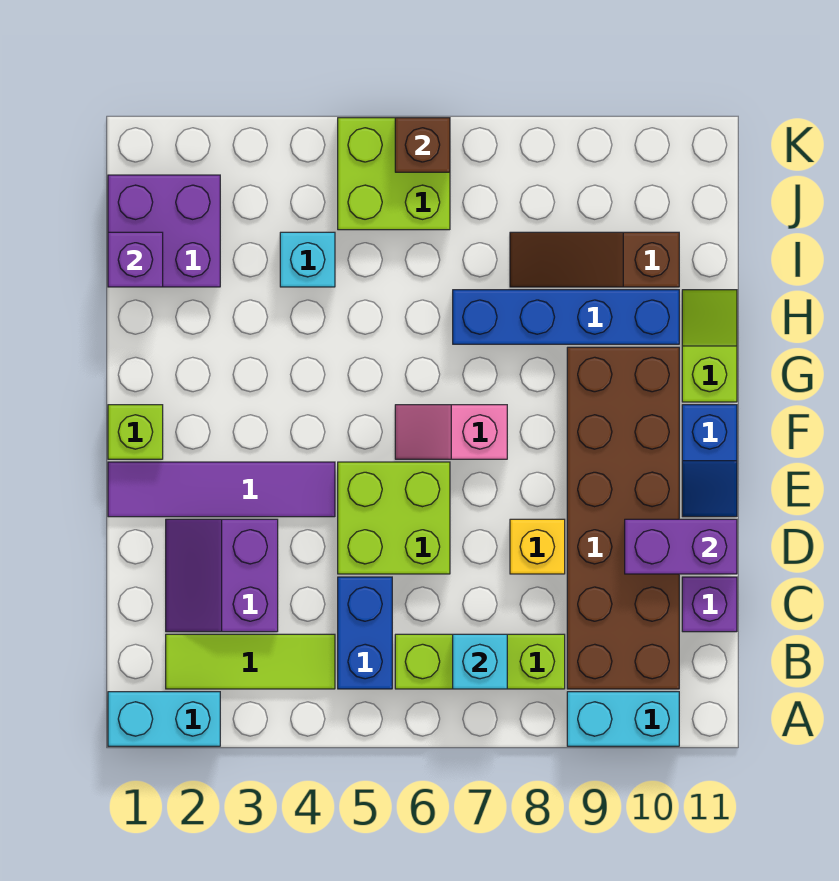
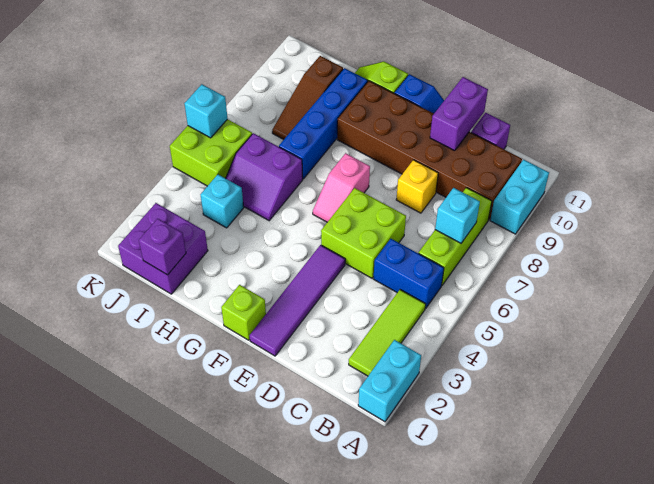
purple 2x2 slope [166,519,278,632] -> purple 2x2 slope moved to [226,133,303,221]
brown 1x1 brick [395,118,450,172] -> cyan 1x1 brick [184,84,228,138]

